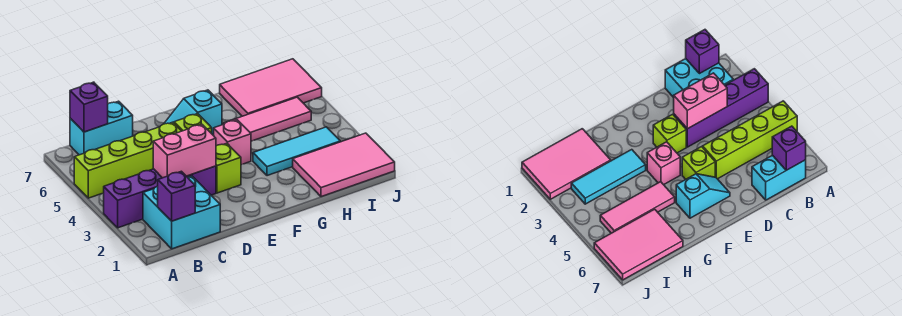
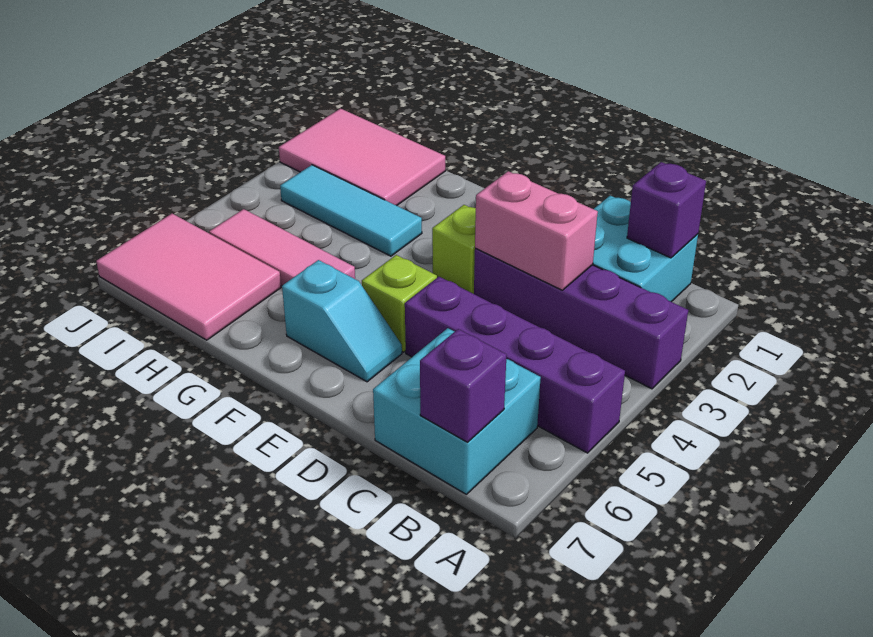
lime 1x4 brick [74,122,181,198] -> purple 1x4 brick [405,277,625,453]
cyan 1x2 brick [70,101,133,155] -> cyan 2x2 brick [373,328,541,494]
pink 1x1 brick [214,120,251,165] -> none

